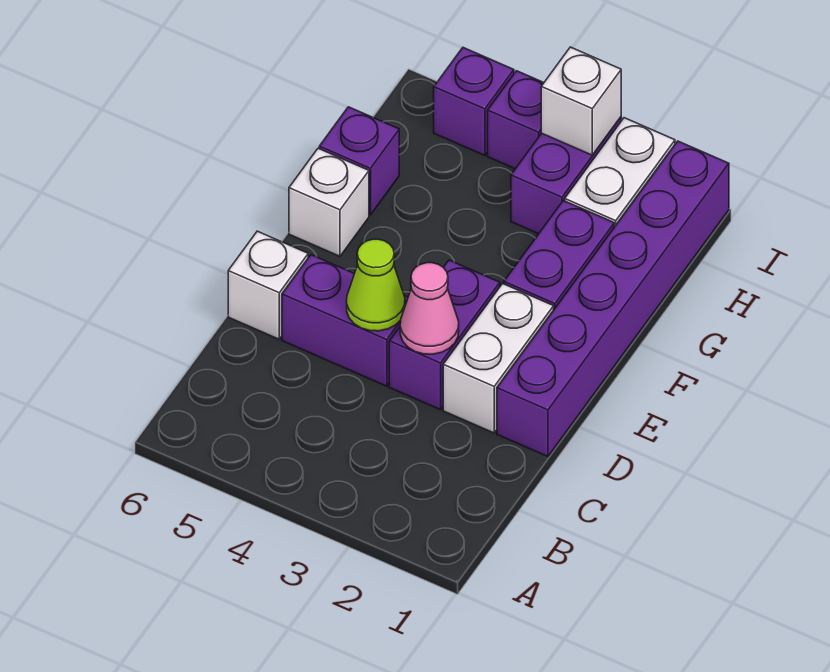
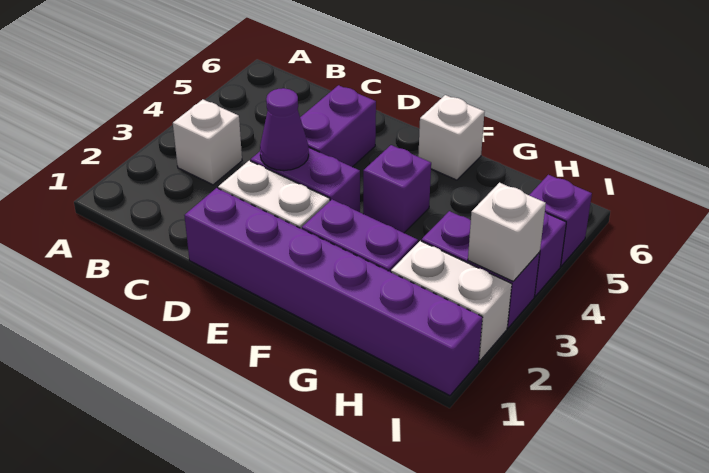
pink 1x1 cone [400,263,459,354] -> purple 1x1 cone [260,88,309,171]
lime 1x1 cone [347,239,405,331] -> none
white 1x1 brick [228,231,308,339] -> white 1x1 brick moved to [173,99,242,185]
purple 1x1 brick [319,107,399,215] -> purple 1x1 brick moved to [363,145,431,233]

